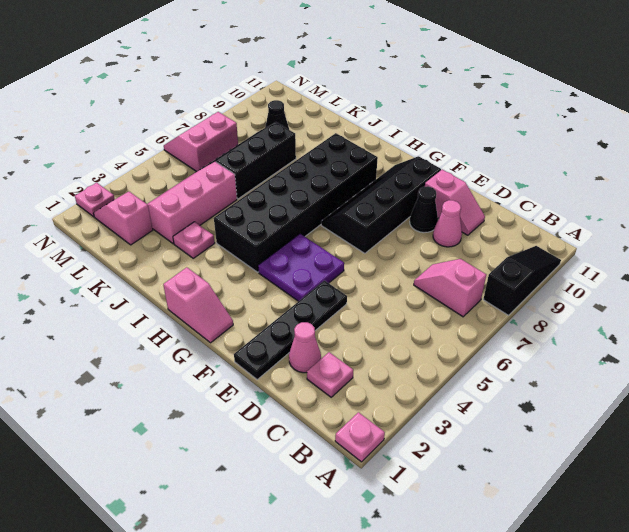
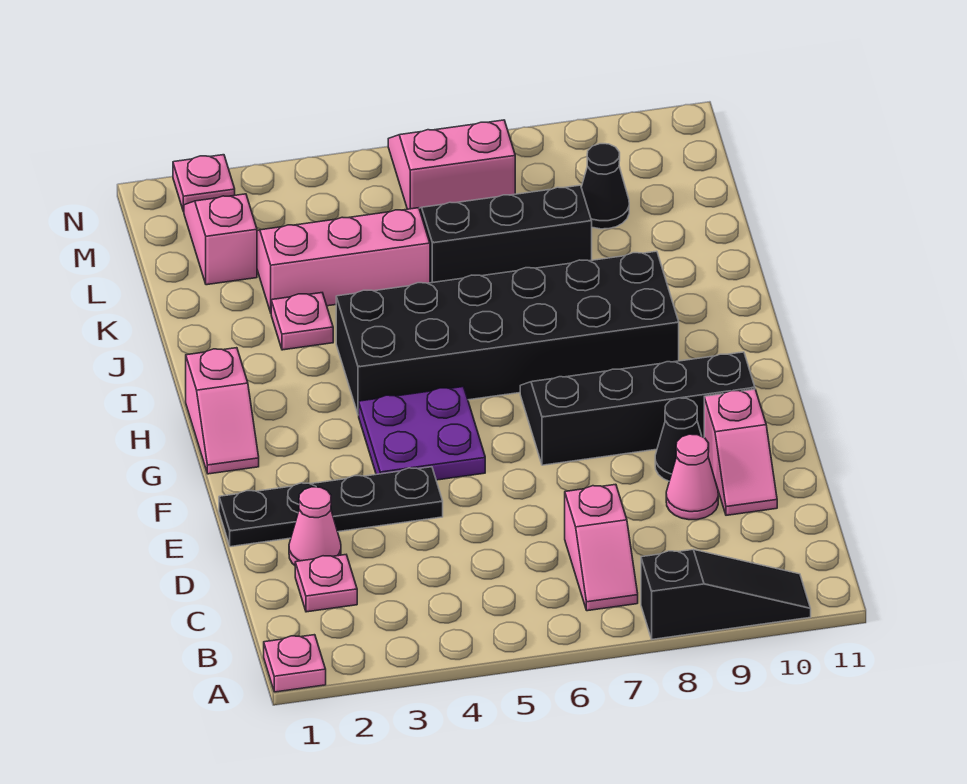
pink 1x2 slope [414,259,486,317] -> pink 1x2 slope turned to [565,484,638,611]

